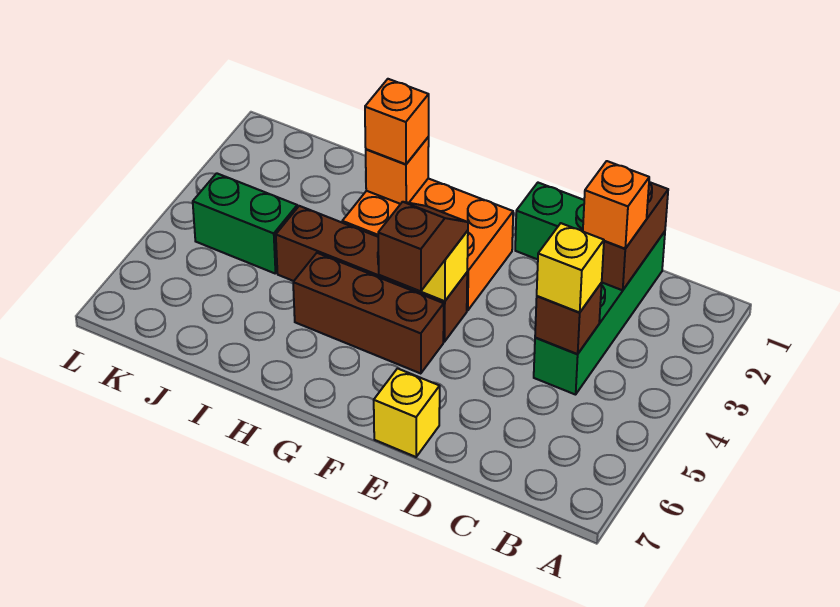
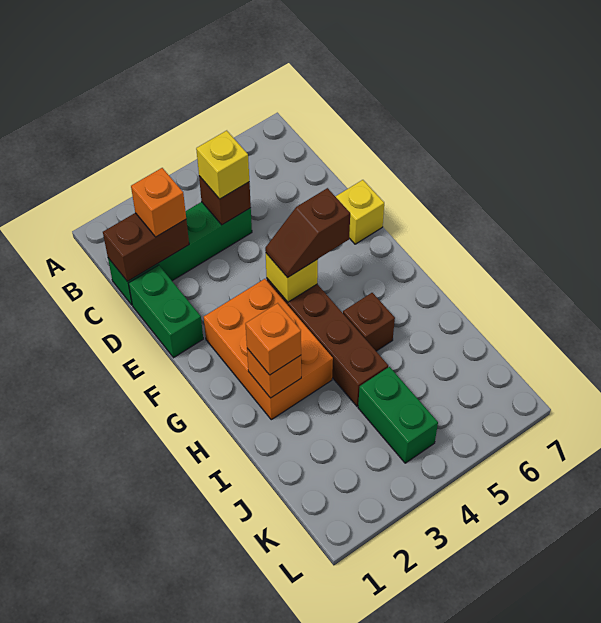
brown 1x3 brick [293,253,444,374] -> brown 1x1 brick [343,293,395,351]

